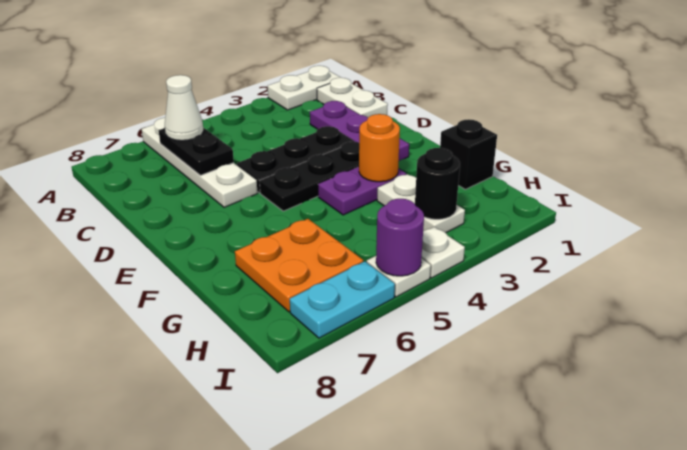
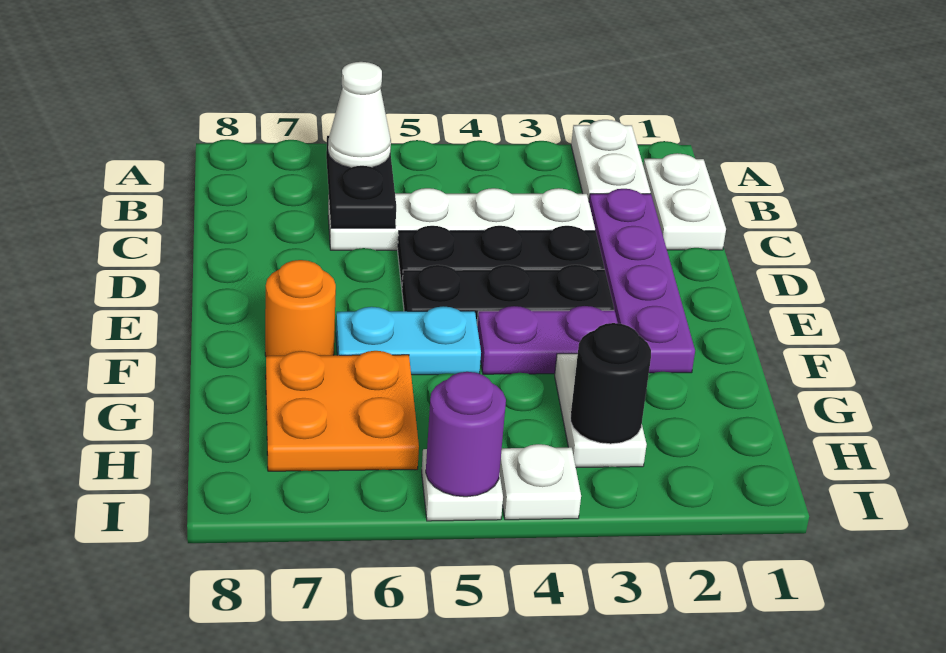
white 1x2 plate [268,66,341,110] -> white 1x2 plate turned to [571,120,651,200]
white 1x4 plate [142,118,258,207] -> white 1x4 plate turned to [328,188,595,250]
purple 1x3 plate [310,101,409,161] -> purple 1x4 plate [589,189,695,373]
orange 1x1 round brick [359,114,400,182] -> orange 1x1 round brick moved to [265,260,336,356]
black 1x1 brick [440,119,497,189] -> none
cyan 1x2 plate [290,261,395,338] -> cyan 1x2 plate moved to [336,306,481,375]

